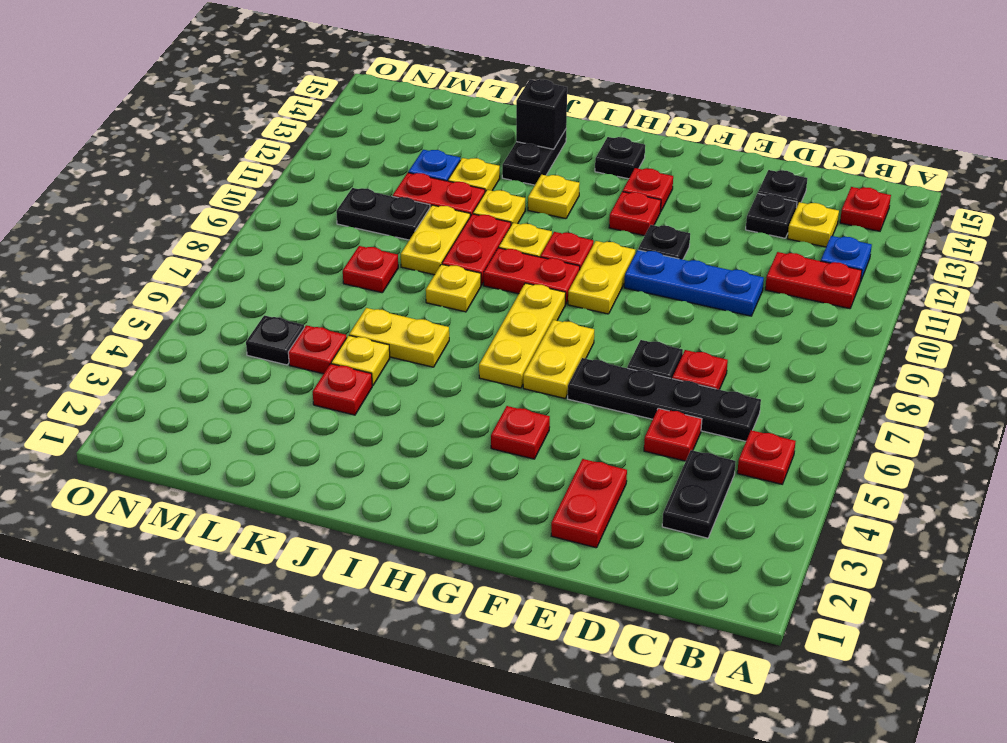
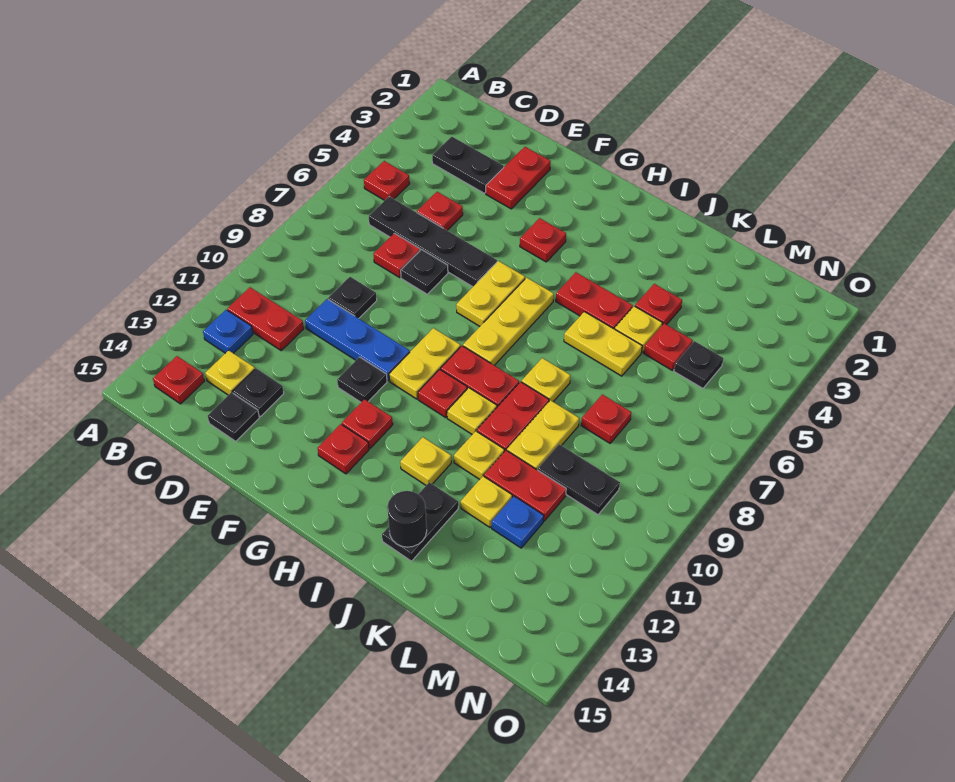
black 1x2 plate [662,450,736,538] -> black 1x2 plate turned to [432,137,504,193]
black 1x1 plate [595,137,645,179] -> black 1x1 plate moved to [328,277,377,318]
none -> red 1x2 plate [556,272,633,329]
black 1x1 brick [516,79,567,149] -> black 1x1 round brick [387,491,427,547]

